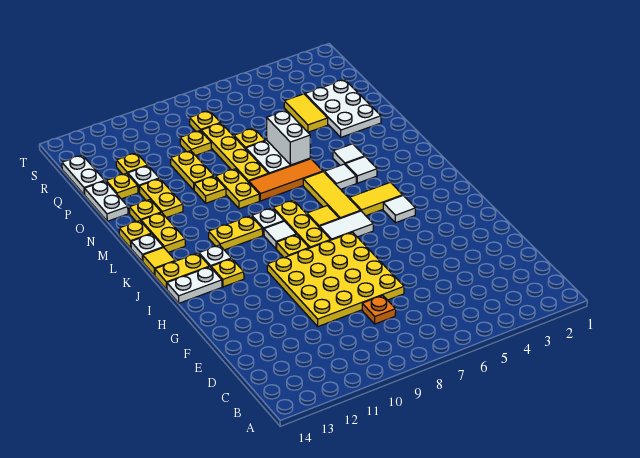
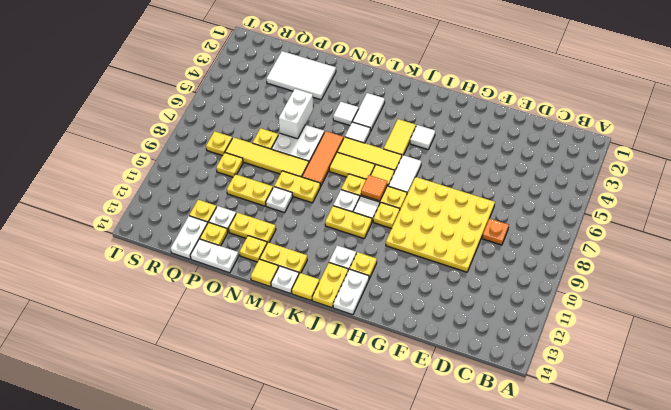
none -> orange 1x1 tile [361,175,387,201]
yellow 1x2 plate [209,216,263,250] -> yellow 1x2 plate turned to [325,206,372,239]
white 1x1 tile [345,157,377,183] -> white 1x2 tile [352,93,385,131]
yellow 1x1 plate [119,221,151,248] -> yellow 1x1 tile [251,259,279,286]
white 1x2 brick [267,110,311,165] -> white 1x2 brick turned to [279,89,313,139]
yellow 1x4 plate [201,123,268,182] -> yellow 1x4 tile [225,137,309,177]
yellow 1x1 plate [194,176,226,203] -> white 1x1 plate [266,187,293,213]
white 2x3 plate [305,80,381,137] -> white 2x3 tile [266,51,336,100]
yellow 1x2 tile [284,94,328,132] -> yellow 1x2 tile moved to [329,152,375,179]
white 1x2 plate [62,155,105,195] -> white 1x2 plate turned to [171,216,208,259]

